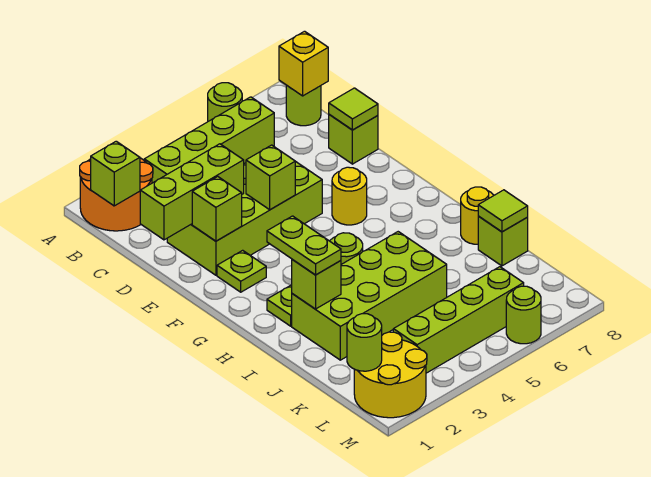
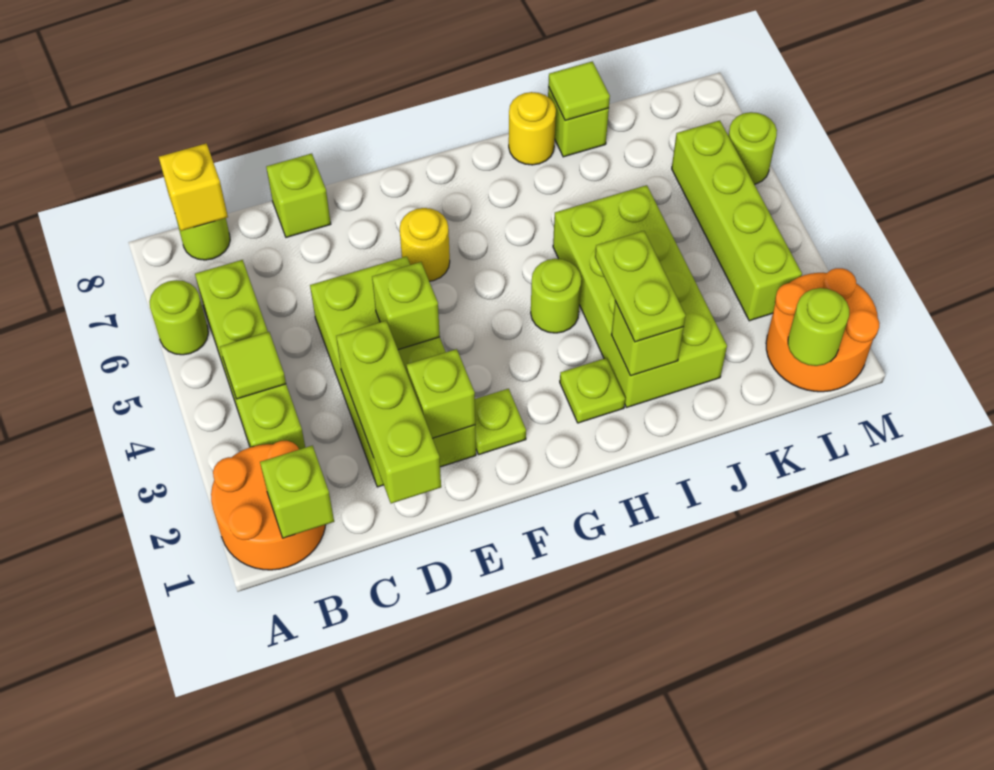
lime 1x1 tile [329,88,378,130] -> lime 1x1 tile moved to [220,332,286,399]
lime 1x2 plate [267,216,341,275] -> lime 1x2 plate turned to [595,231,686,342]
yellow 2x2 round brick [354,332,427,418] -> orange 2x2 round brick [766,268,880,392]

